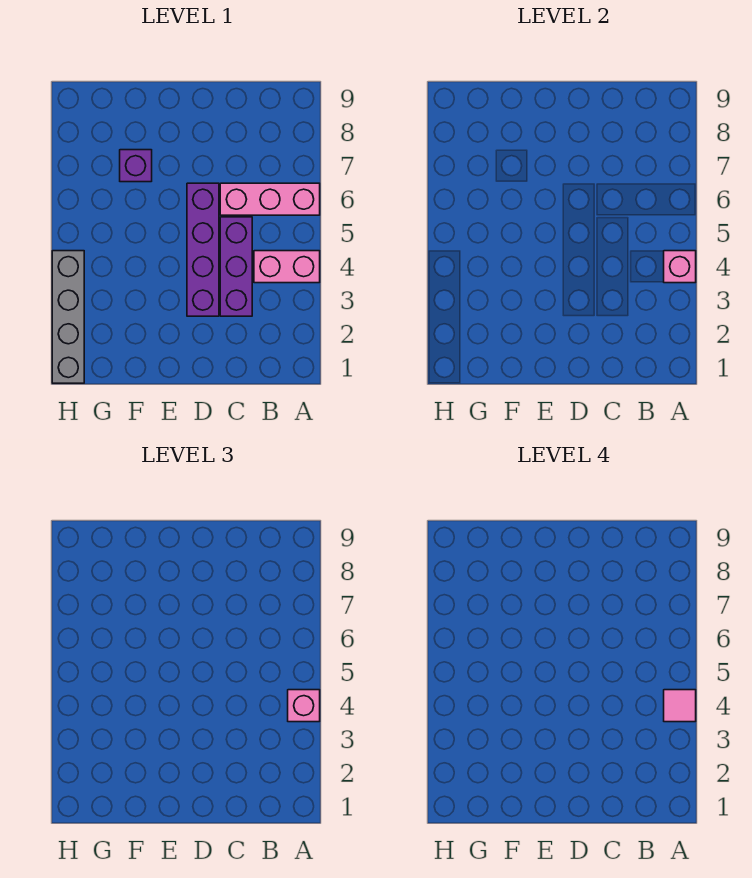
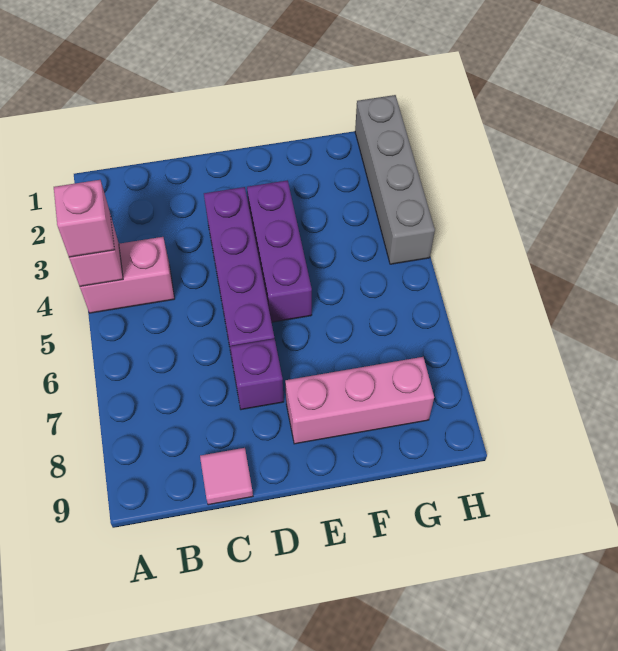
pink 1x1 tile [664,690,696,722] -> pink 1x1 tile moved to [200,448,253,505]
pink 1x3 brick [220,183,320,215] -> pink 1x3 brick moved to [285,357,434,444]
purple 1x3 brick [220,217,252,316] -> purple 1x3 brick moved to [247,180,312,322]
purple 1x1 brick [120,150,152,182] -> purple 1x1 brick moved to [230,339,284,410]

